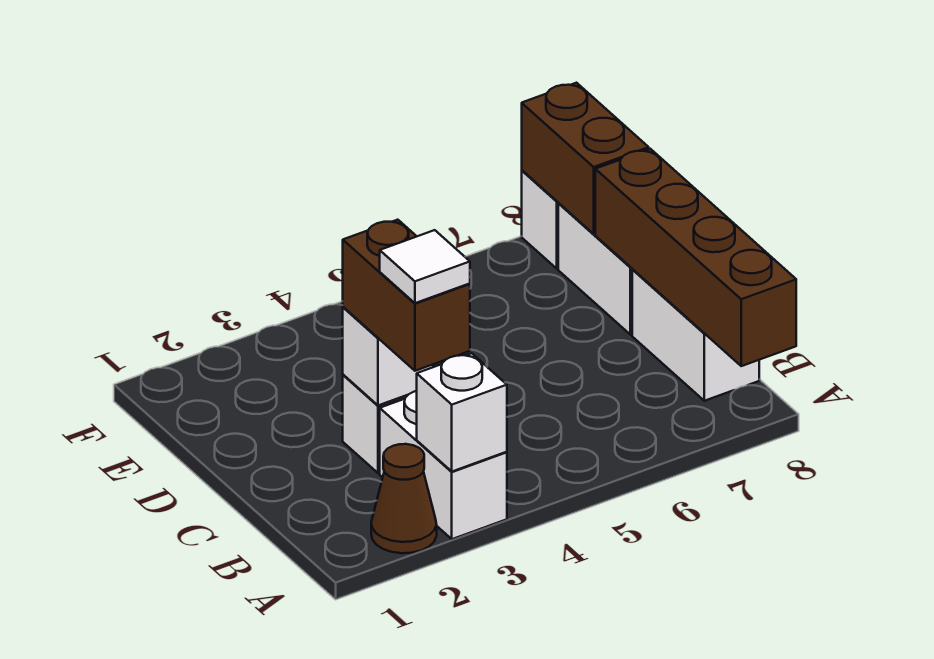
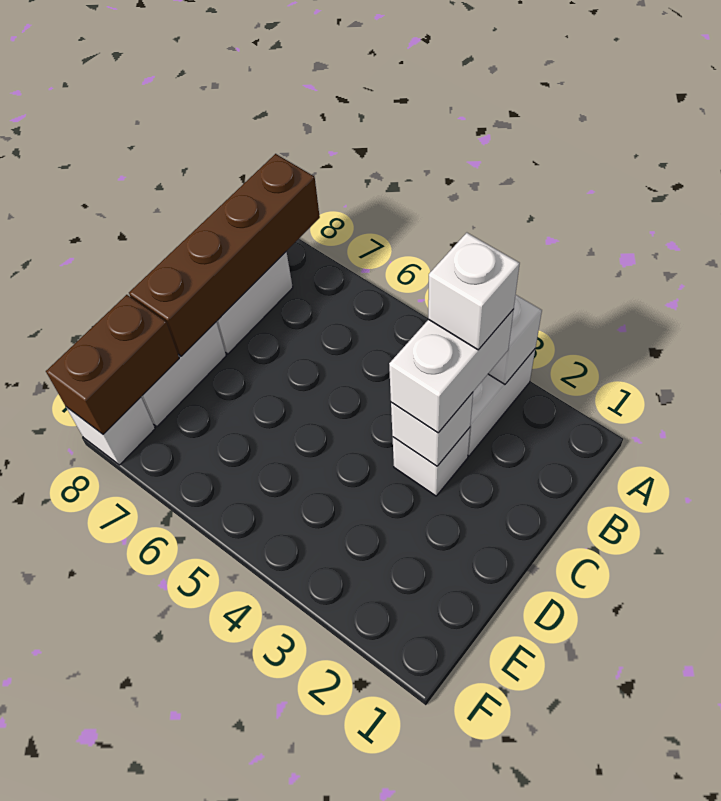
brown 1x1 cone [371,444,437,553] -> none
brown 1x2 brick [343,220,470,371] -> white 1x2 brick [389,309,514,433]
white 1x1 tile [380,230,470,303] -> white 1x1 brick [428,233,520,350]

